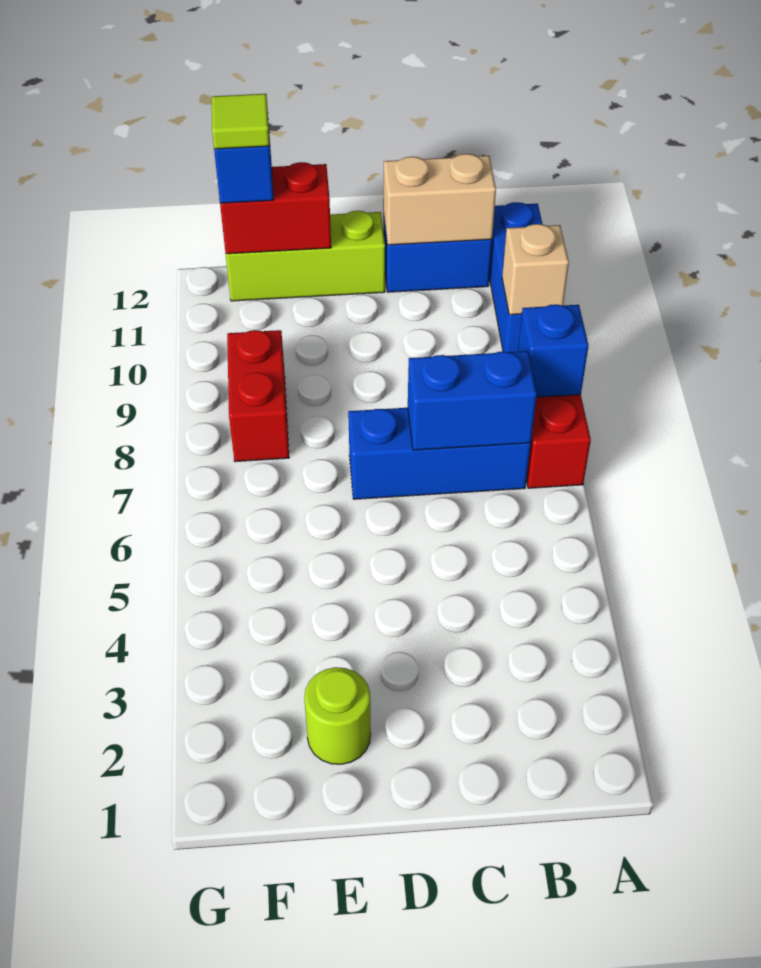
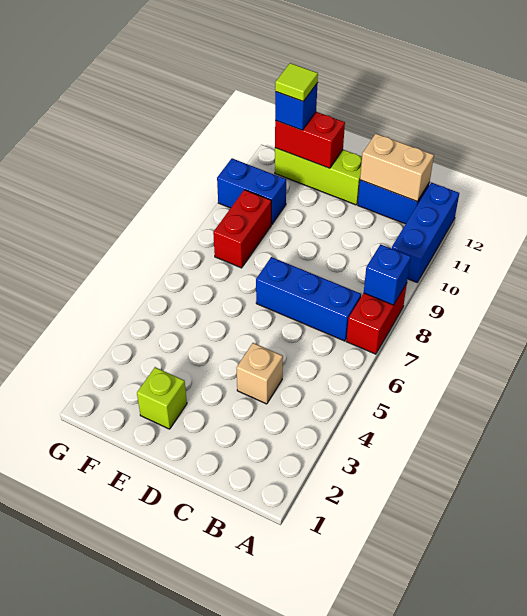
tan 1x1 brick [502,224,569,315] -> tan 1x1 brick moved to [237,343,283,404]
blue 1x2 brick [408,351,537,450] -> blue 1x2 brick moved to [217,158,286,224]
lime 1x1 round brick [304,667,371,764] -> lime 1x1 brick [137,367,187,429]

